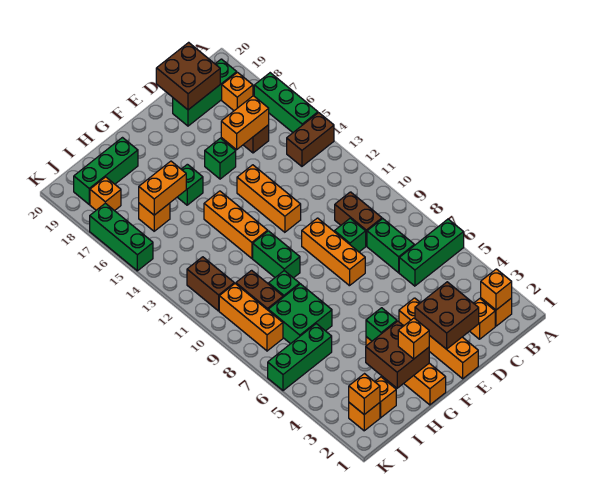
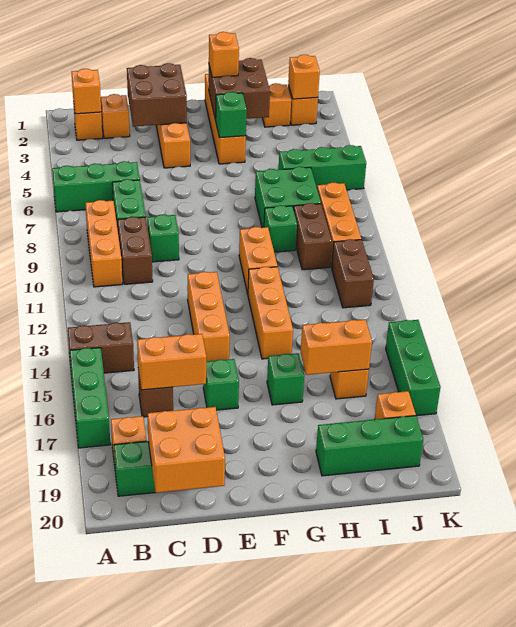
brown 2x2 brick [156,42,220,110] -> orange 2x2 brick [148,407,225,493]
orange 1x3 brick [302,218,365,286] -> orange 1x3 brick moved to [85,200,122,287]
green 1x2 brick [253,231,300,278] -> orange 1x2 brick [239,227,277,294]

